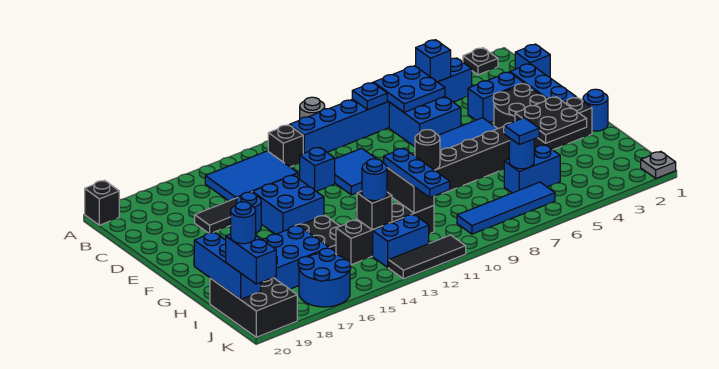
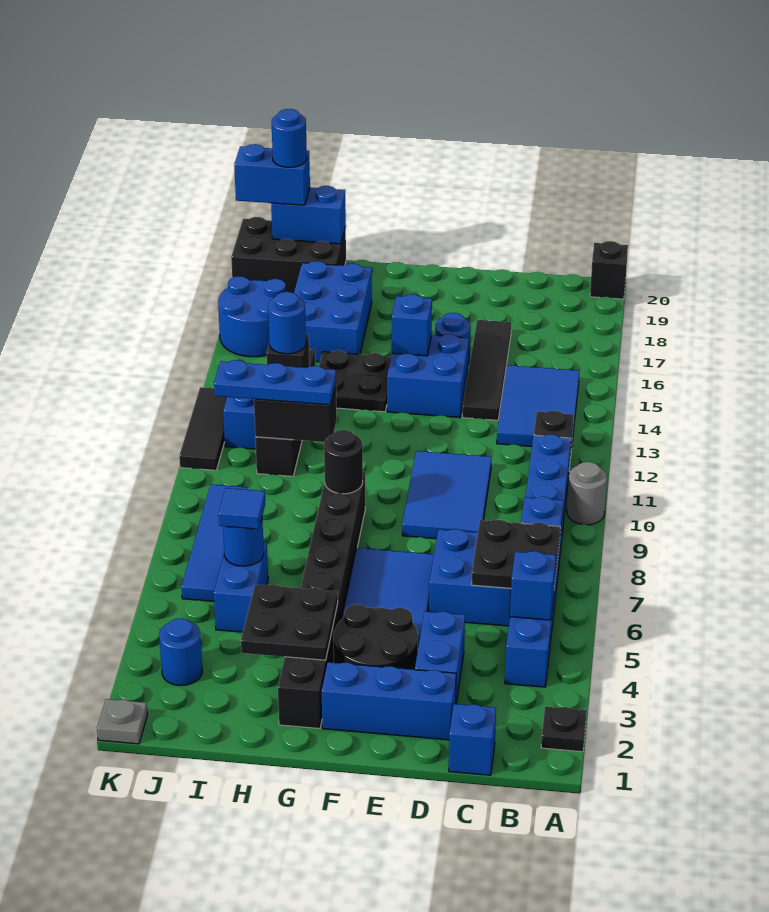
blue 2x2 plate [374,66,445,112] -> black 2x2 plate [471,520,560,588]
blue 2x2 tile [335,148,376,195] -> blue 2x3 tile [402,451,492,539]
blue 1x1 brick [300,147,335,191] -> blue 1x1 brick moved to [392,294,432,356]
blue 1x1 round brick [583,89,608,131] -> blue 1x1 round brick moved to [159,619,202,686]
blue 1x3 brick [194,232,261,300] -> blue 1x2 brick [271,186,346,244]

